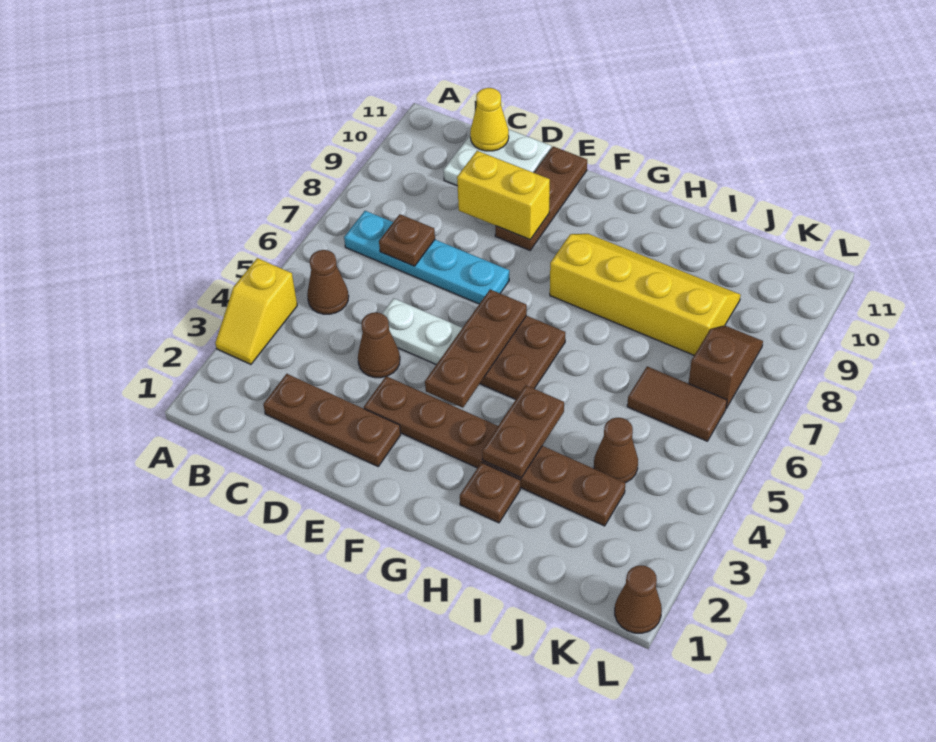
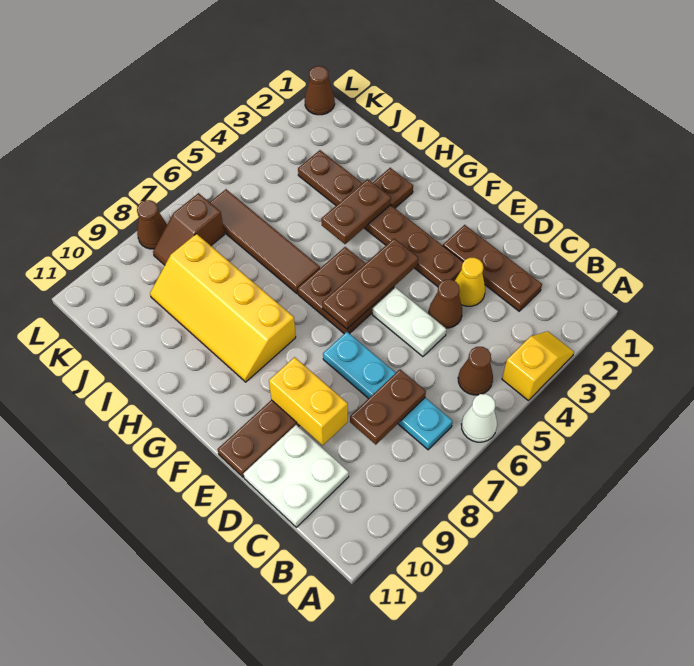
none -> white 1x1 cone [461,394,497,442]
brown 1x1 plate [379,214,435,266] -> brown 1x2 plate [350,370,426,445]
yellow 1x1 cone [470,88,509,151] -> yellow 1x1 cone moved to [455,258,485,306]
brown 1x1 cone [594,418,638,483] -> brown 1x1 cone moved to [137,200,167,249]
brown 1x2 tile [627,366,727,441] -> brown 1x4 tile [210,189,320,293]

